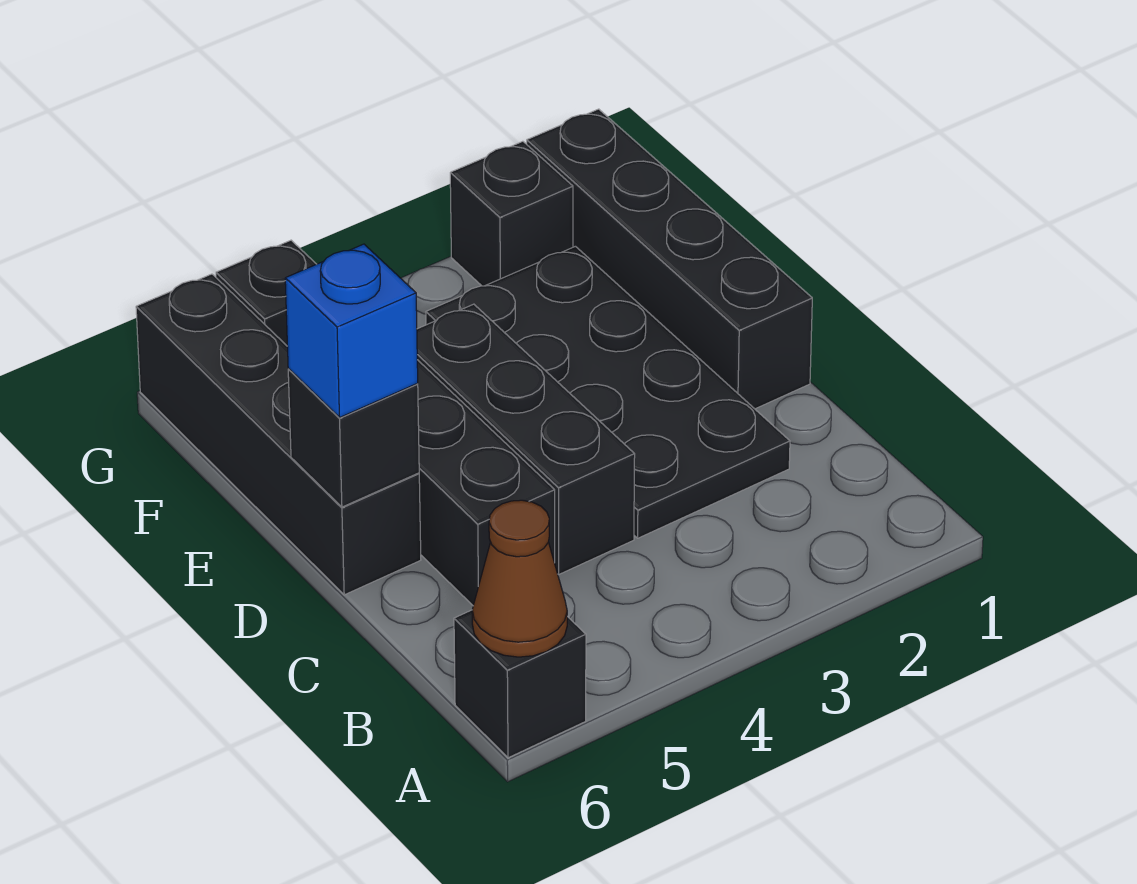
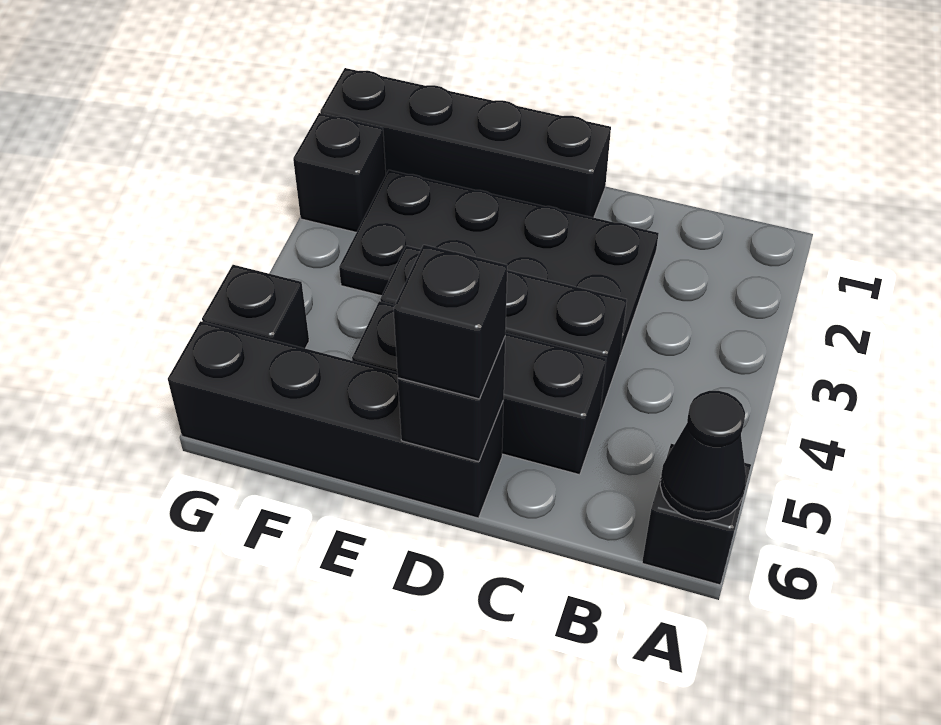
brown 1x1 cone [472,500,567,657] -> black 1x1 cone [660,391,746,521]
blue 1x1 brick [285,244,418,417] -> black 1x1 brick [394,245,507,399]

